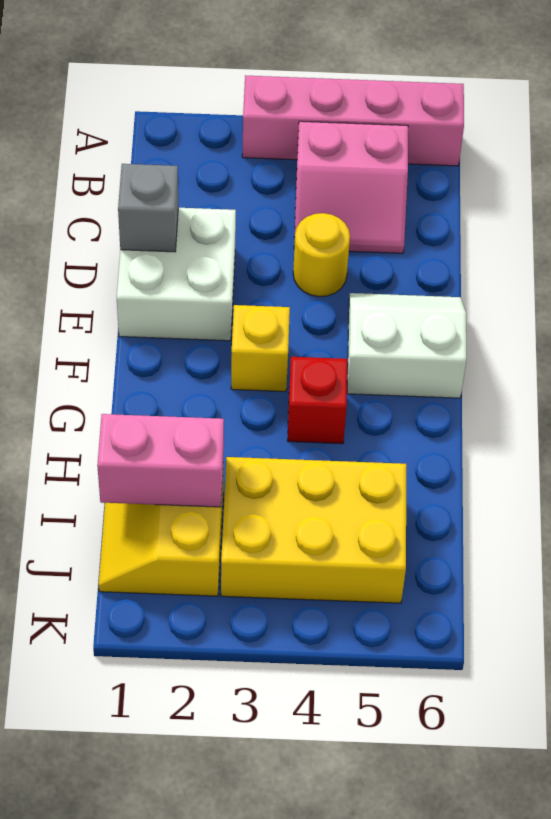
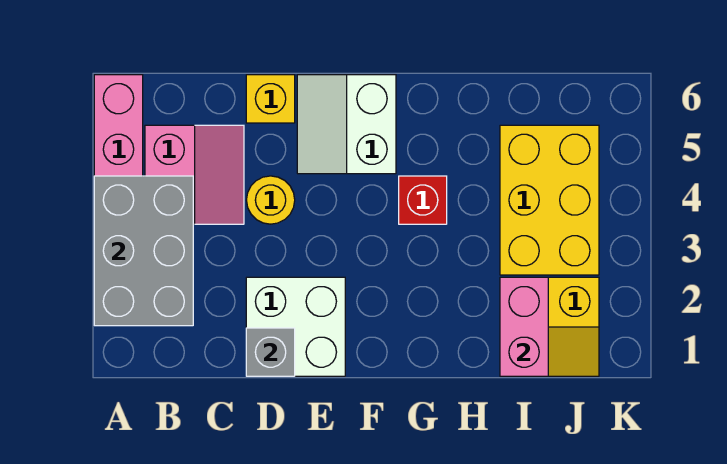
none -> grey 2x3 brick [94,176,193,326]
yellow 1x1 brick [231,305,290,392] -> yellow 1x1 brick moved to [246,75,295,123]

